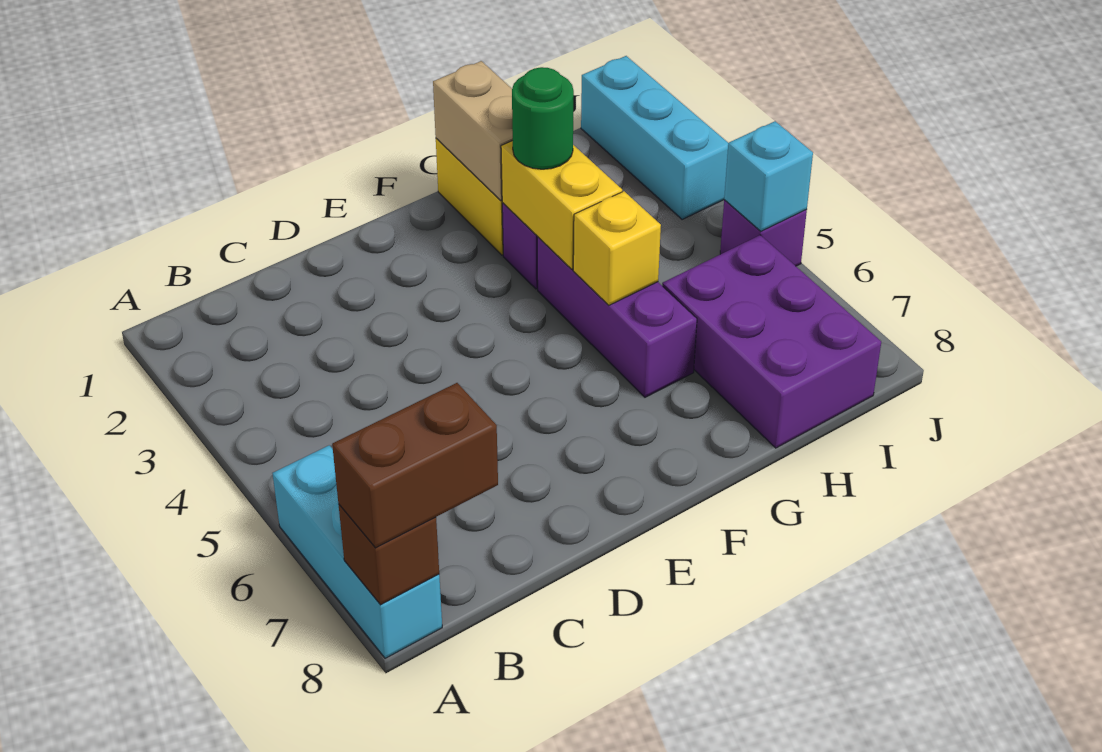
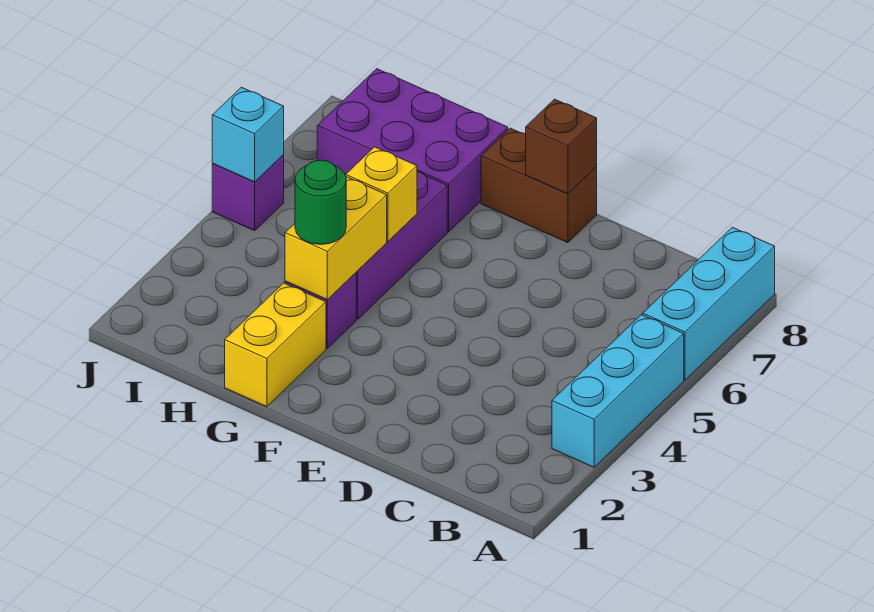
brown 1x1 brick [338,504,439,605] -> brown 1x1 brick moved to [526,99,597,194]
brown 1x2 brick [332,383,498,548] -> brown 1x2 brick moved to [481,128,597,243]
tan 1x2 brick [433,61,513,201] -> none
purple 2x3 brick [662,235,881,448] -> purple 2x3 brick turned to [317,69,508,232]
cyan 1x3 brick [581,56,728,219] -> cyan 1x3 brick moved to [552,315,684,467]

